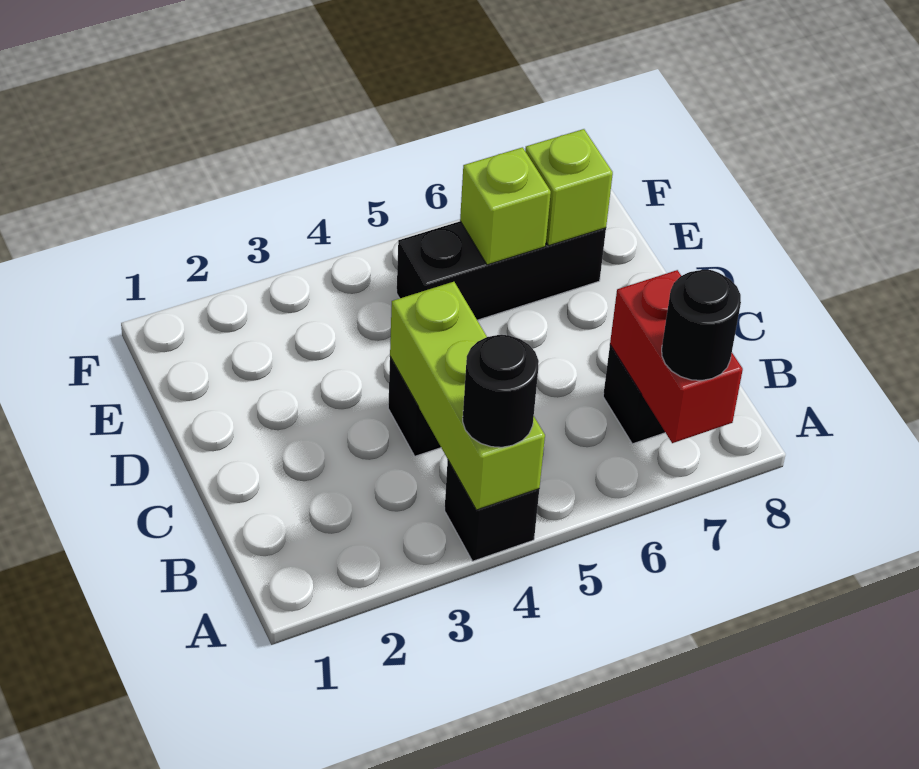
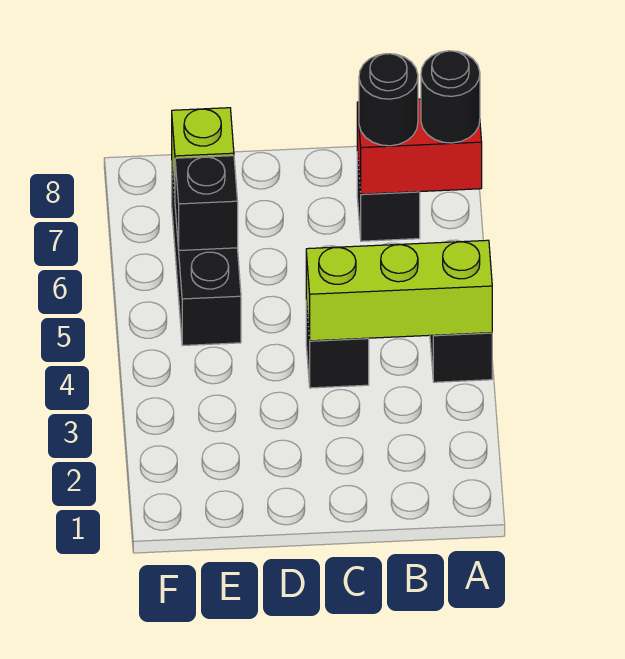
black 1x1 round brick [463,335,539,447] -> black 1x1 round brick moved to [359,54,418,146]
lime 1x1 brick [460,147,551,265] -> black 1x1 brick [175,156,238,250]

